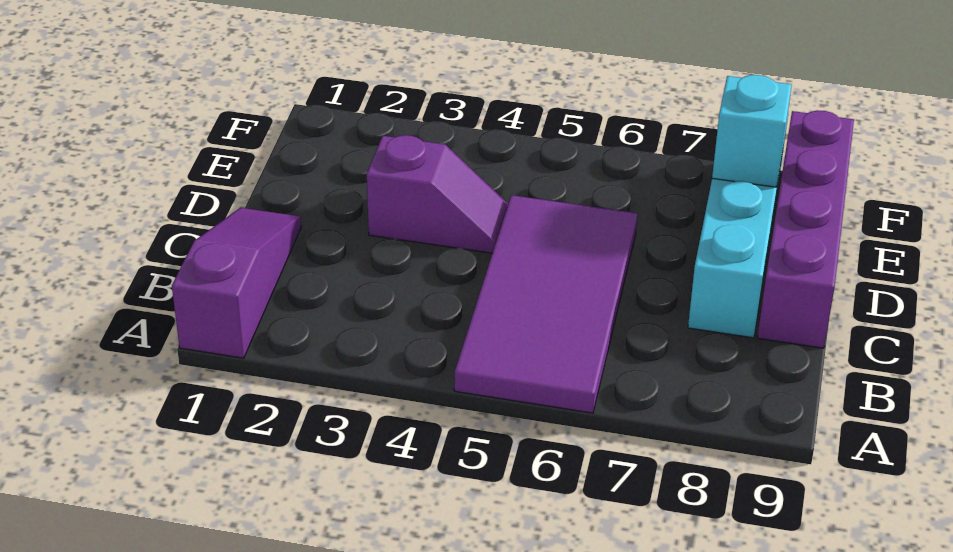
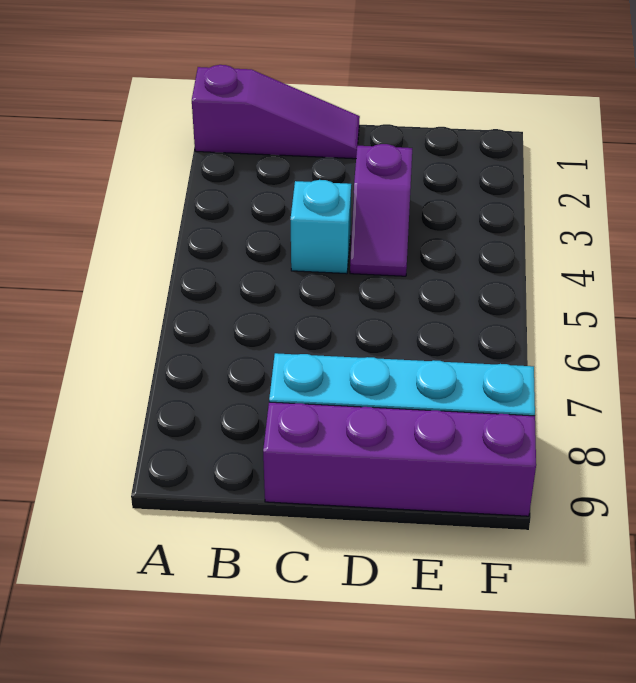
purple 2x4 tile [454,195,638,413] -> none
cyan 1x1 brick [712,75,792,187] -> cyan 1x1 brick moved to [290,180,351,274]

